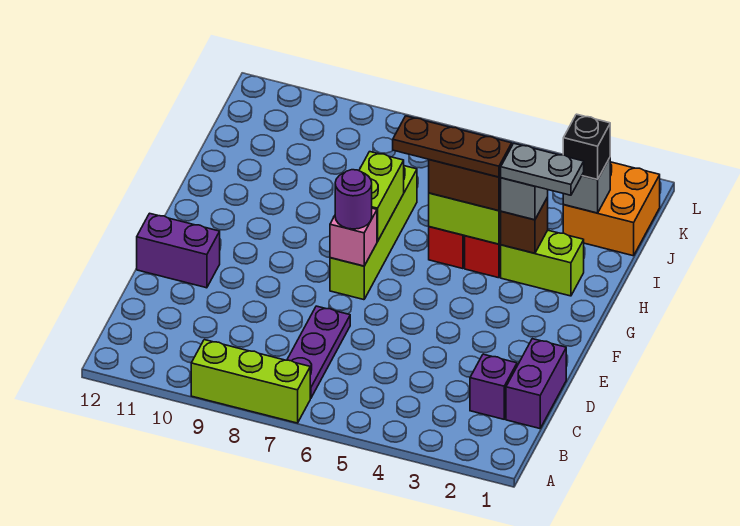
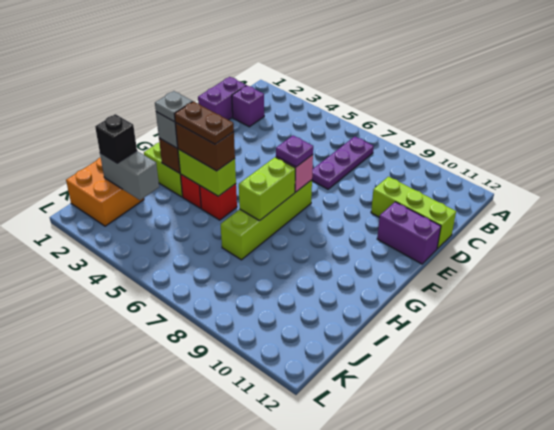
lime 1x3 brick [191,340,310,423] -> lime 1x3 brick moved to [371,177,456,249]
purple 1x1 round brick [335,170,372,229] -> purple 1x1 plate [276,136,313,167]
grey 1x2 plate [501,143,584,195] -> grey 1x1 plate [155,91,192,122]
brown 1x3 plate [393,116,512,177] -> brown 1x2 plate [175,102,234,144]
grey 1x1 brick [563,158,610,213] -> grey 1x2 brick [100,151,159,200]

